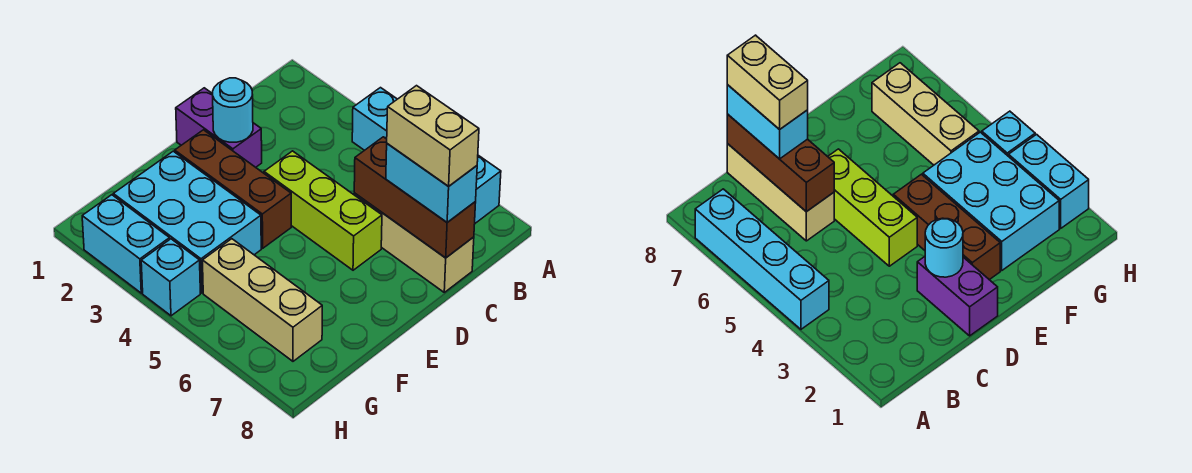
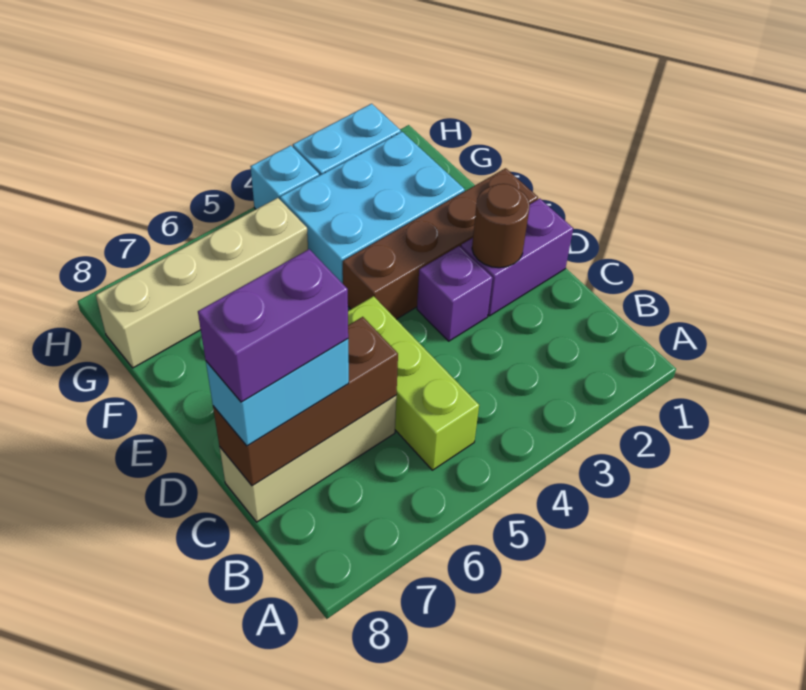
cyan 1x4 brick [352,88,501,223] -> none
tan 1x2 brick [387,86,479,186] -> purple 1x2 brick [198,249,348,402]
cyan 1x1 round brick [213,78,253,142] -> brown 1x1 round brick [472,184,530,268]
none -> purple 1x1 brick [417,246,492,341]
lime 1x3 brick [264,151,382,270] -> lime 1x3 brick turned to [348,296,479,470]
brown 1x3 brick [175,130,291,248] -> brown 1x4 brick [343,168,538,319]
tan 1x3 brick [203,239,322,361] -> tan 1x4 brick [96,198,308,368]

